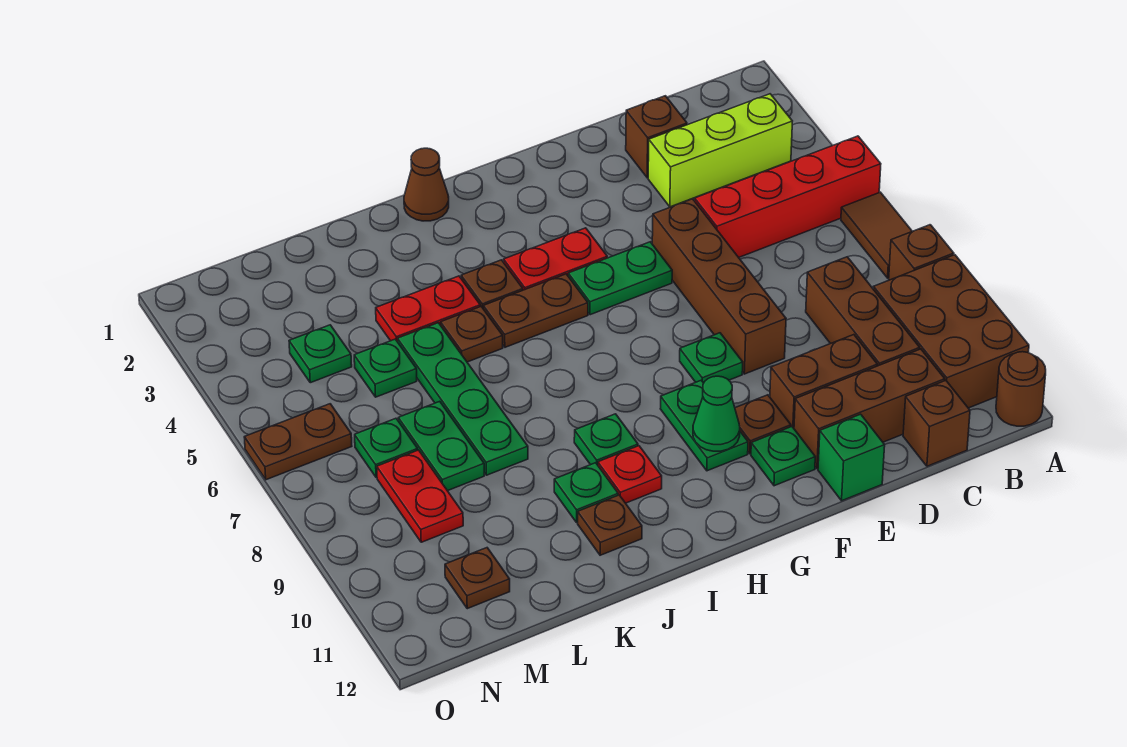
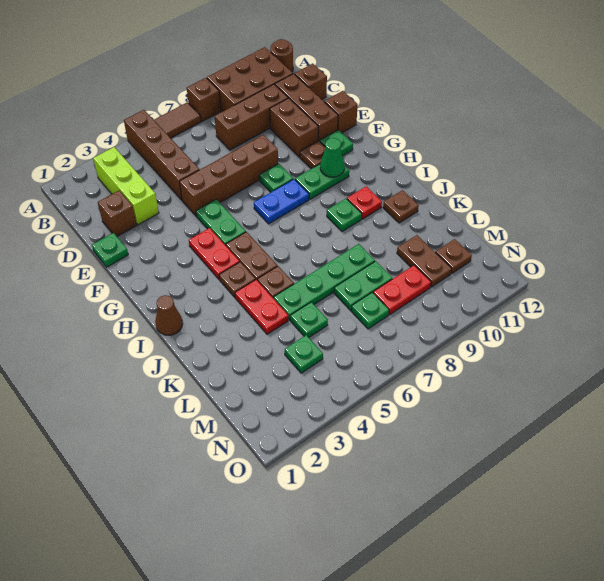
red 1x4 brick [695,136,881,257] -> brown 1x4 brick [124,110,199,200]
green 1x1 brick [818,414,885,501] -> brown 1x1 brick [324,91,358,133]
none -> blue 1x2 plate [254,179,309,224]
green 1x1 plate [554,463,618,522] -> green 1x1 plate moved to [92,233,128,267]
brown 1x2 plate [244,404,352,480] -> brown 1x2 plate moved to [397,235,452,287]

